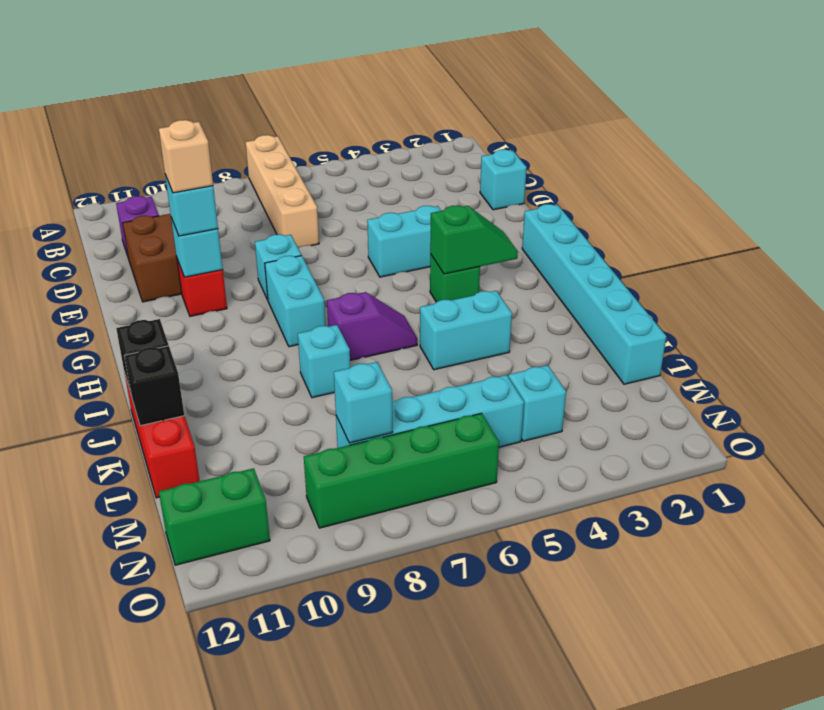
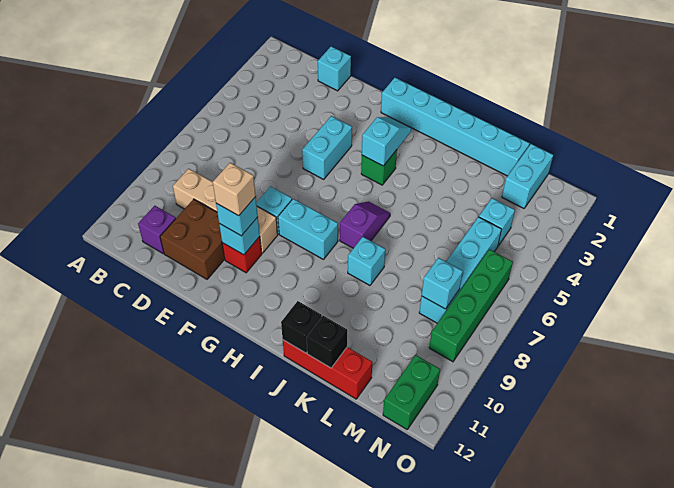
tan 1x4 brick [246,135,319,248] -> tan 1x4 brick moved to [173,169,278,253]
green 1x2 slope [430,205,518,274] -> cyan 1x2 slope [362,117,411,166]
cyan 1x2 brick [420,291,512,370] -> cyan 1x2 brick moved to [502,144,553,208]

